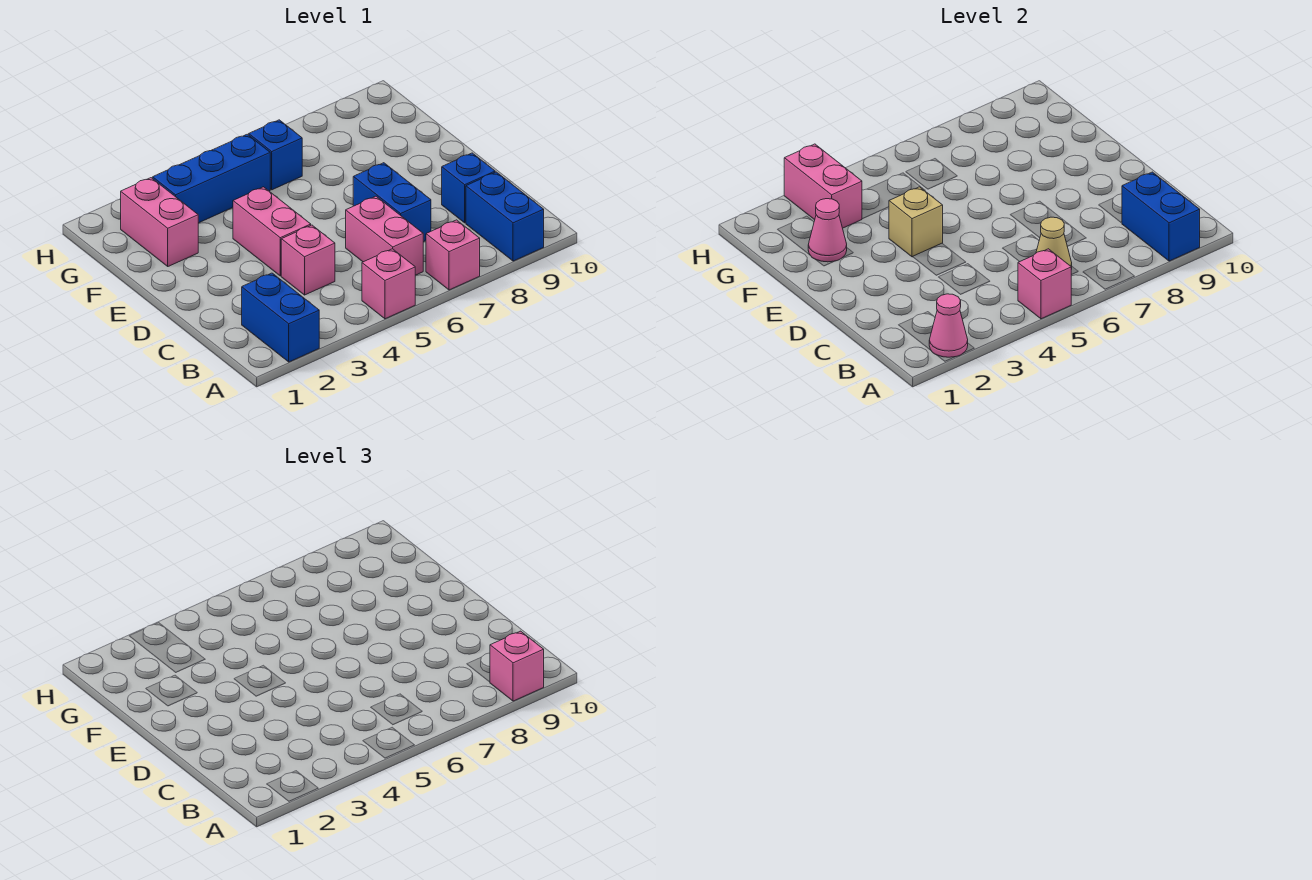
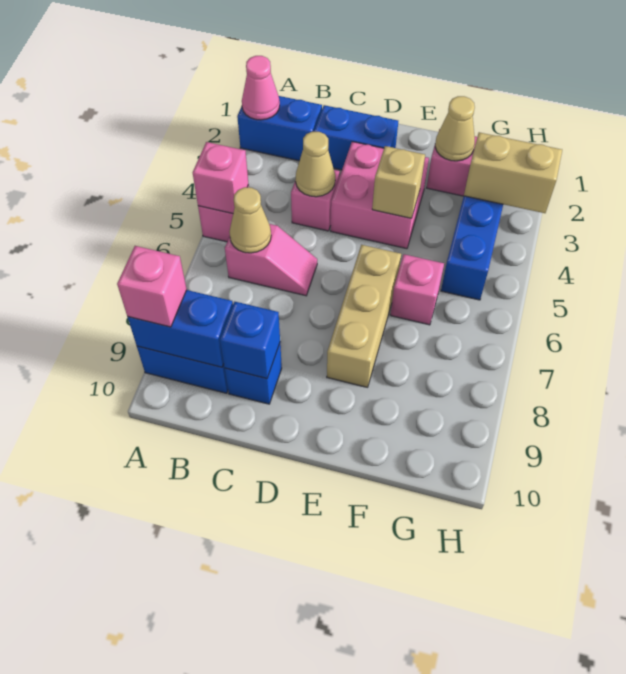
pink 1x1 brick [426,220,480,290] -> pink 1x1 brick moved to [390,254,444,325]
pink 1x2 brick [346,196,423,275] -> pink 1x2 slope [225,224,317,296]
none -> tan 1x1 cone [296,132,335,197]
blue 1x2 brick [353,163,431,242] -> blue 1x2 brick moved to [314,105,398,170]
pink 1x2 brick [233,187,311,276] -> pink 2x2 brick [331,142,429,249]
none -> tan 1x3 brick [327,245,401,387]
pink 1x1 cone [808,199,847,262] -> tan 1x1 cone [435,96,475,161]
pink 1x2 brick [784,144,862,228] -> tan 1x2 brick [464,132,562,213]
blue 1x1 brick [249,120,302,190] -> blue 1x1 brick moved to [220,302,280,379]

